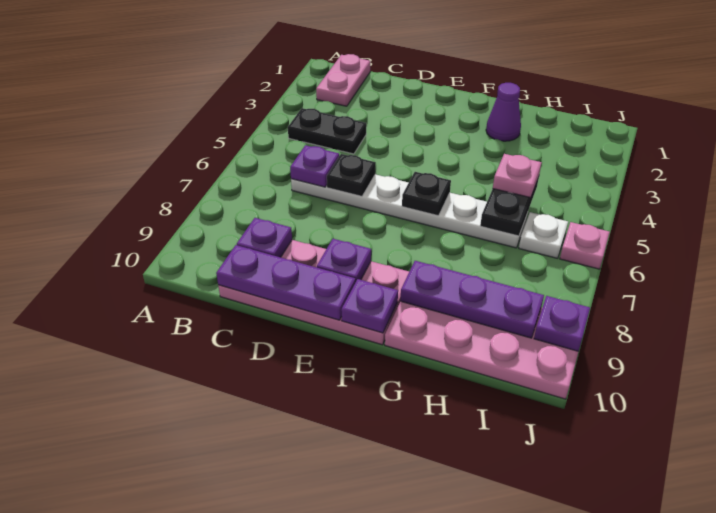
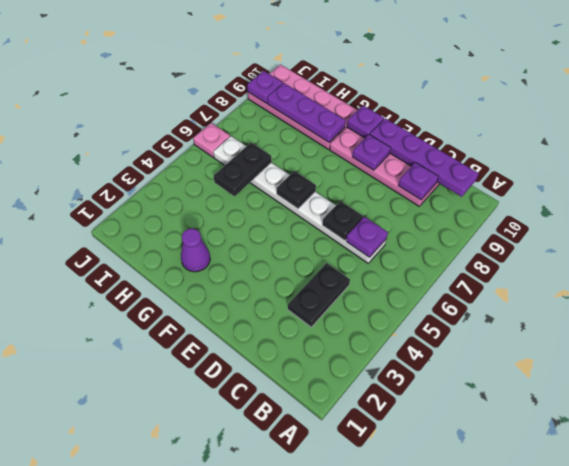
pink 1x2 plate [316,54,370,106] -> none
black 1x2 plate [288,108,366,154] -> black 1x2 plate turned to [288,263,350,327]
purple 1x3 plate [216,245,355,320] -> purple 1x4 plate [370,118,479,197]
pink 1x1 plate [493,154,542,198] -> none

